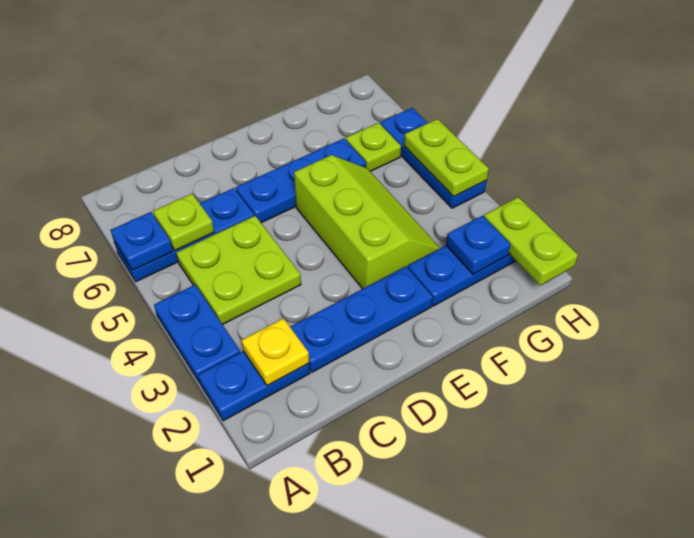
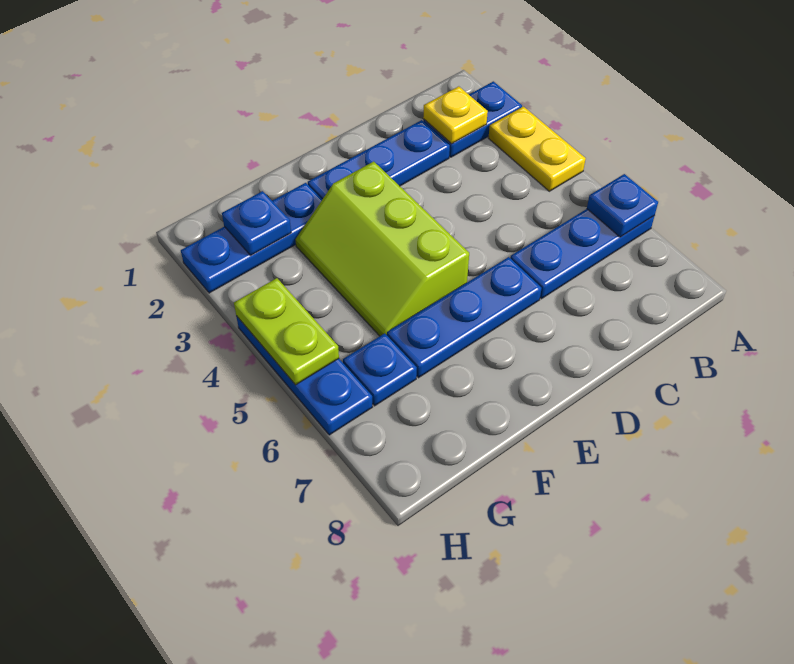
blue 1x2 plate [154,285,240,383] -> yellow 1x2 plate [489,107,586,191]
lime 2x2 plate [176,216,301,325] -> none
lime 1x1 plate [153,194,214,251] -> none
lime 1x1 plate [346,123,401,171] -> blue 1x1 plate [343,333,417,406]
lime 1x2 plate [484,197,578,285] -> none

